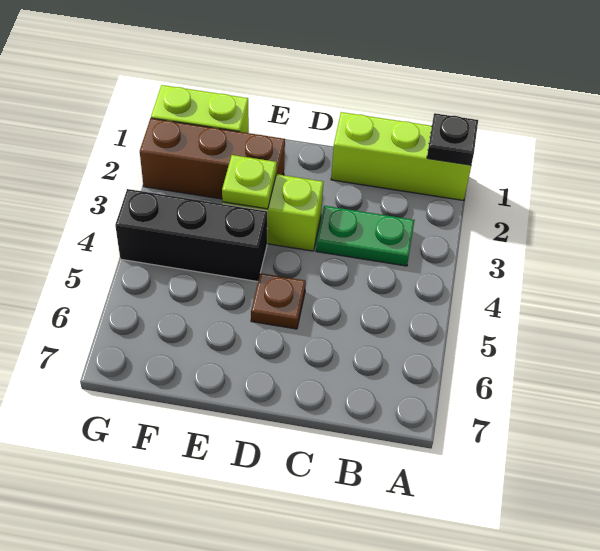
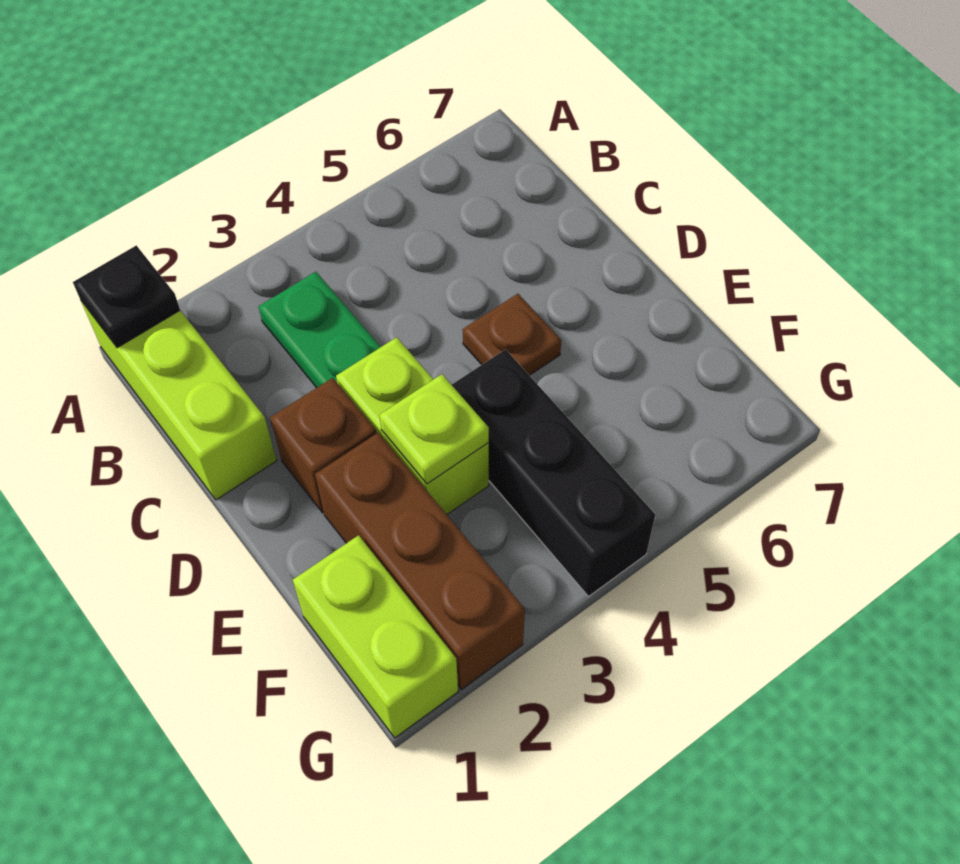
none -> brown 1x1 brick [270,378,377,513]

